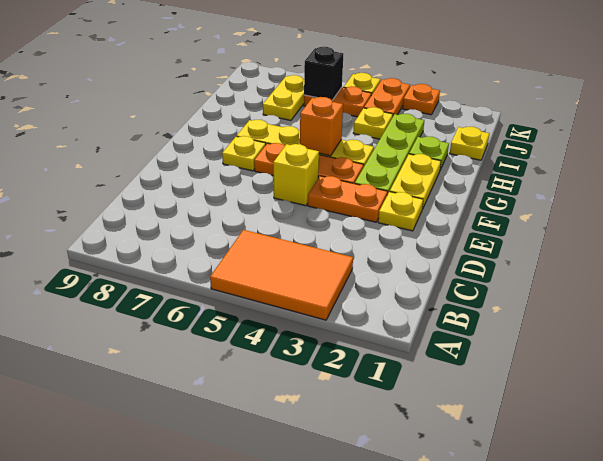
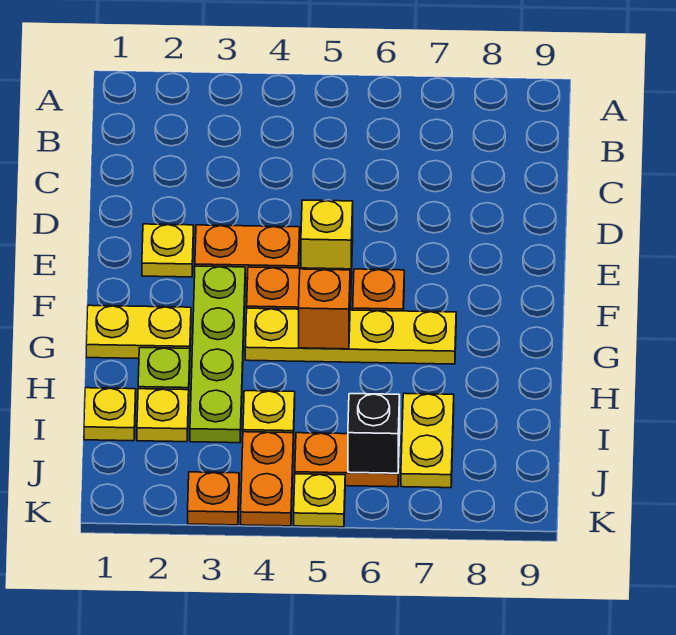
orange 2x3 tile [210,230,353,320] -> none
yellow 1x2 plate [390,154,441,209] -> yellow 1x2 plate turned to [86,305,191,359]
yellow 1x1 plate [222,136,266,171] -> yellow 1x1 plate moved to [137,389,189,442]

